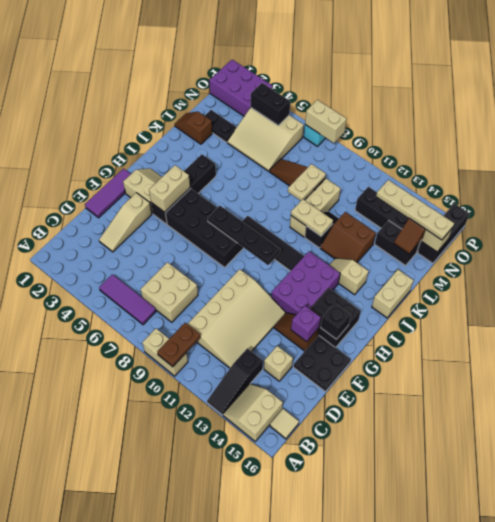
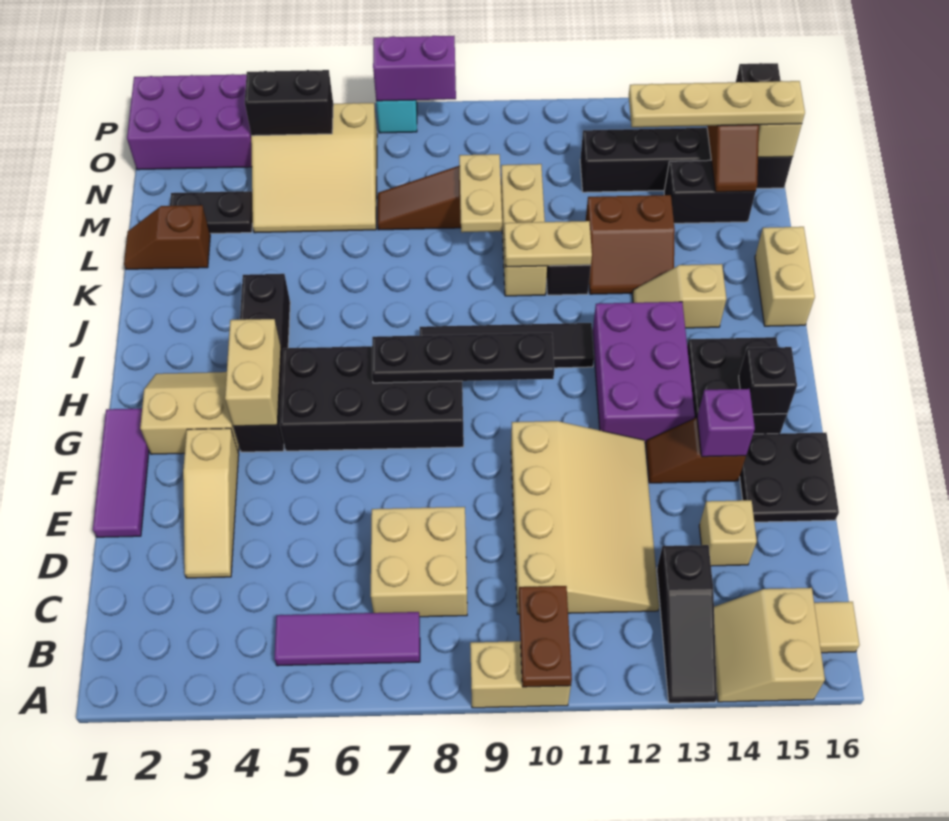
tan 1x2 brick [305,100,347,143] -> purple 1x2 brick [373,36,456,101]

